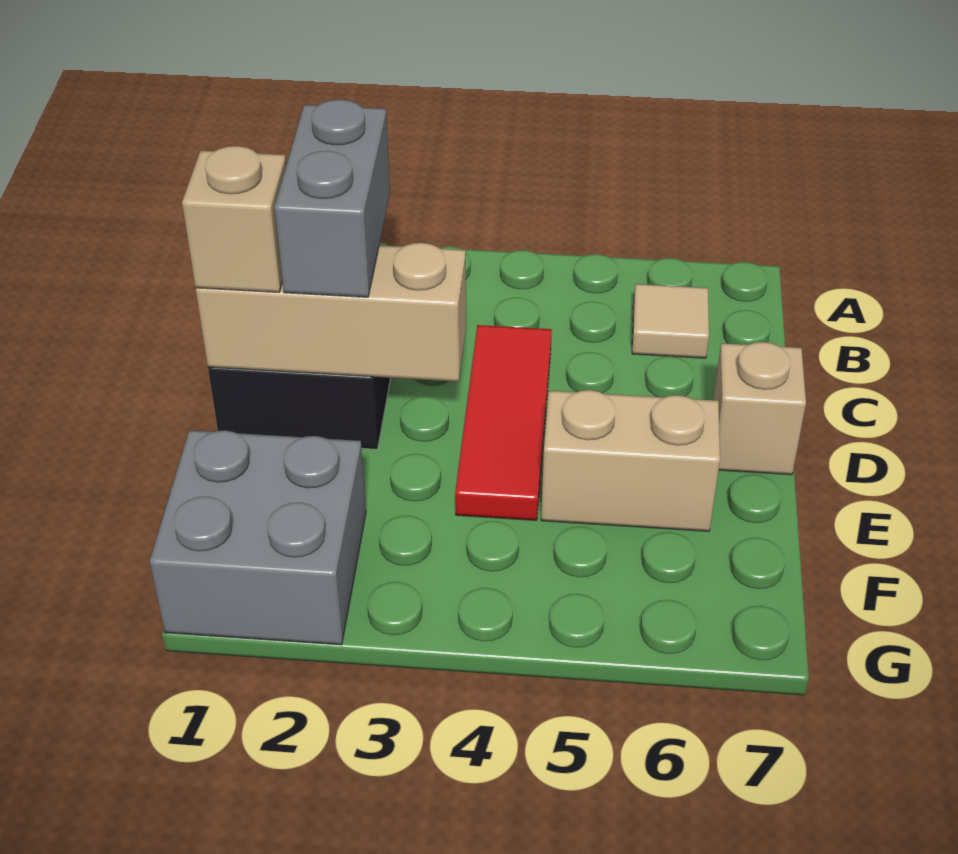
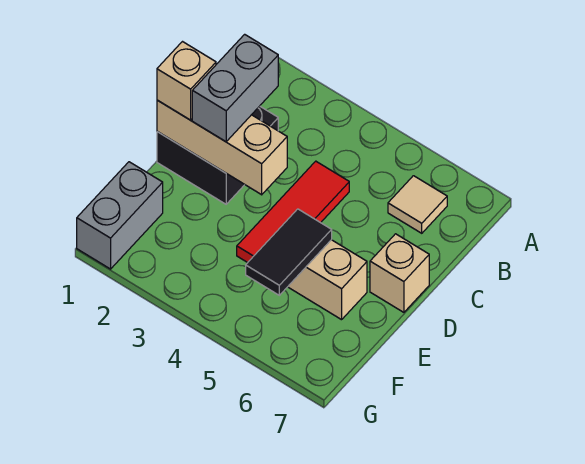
none -> black 1x2 tile [246,209,332,295]
grey 2x2 brick [150,430,366,645] -> grey 1x2 brick [77,162,163,269]

